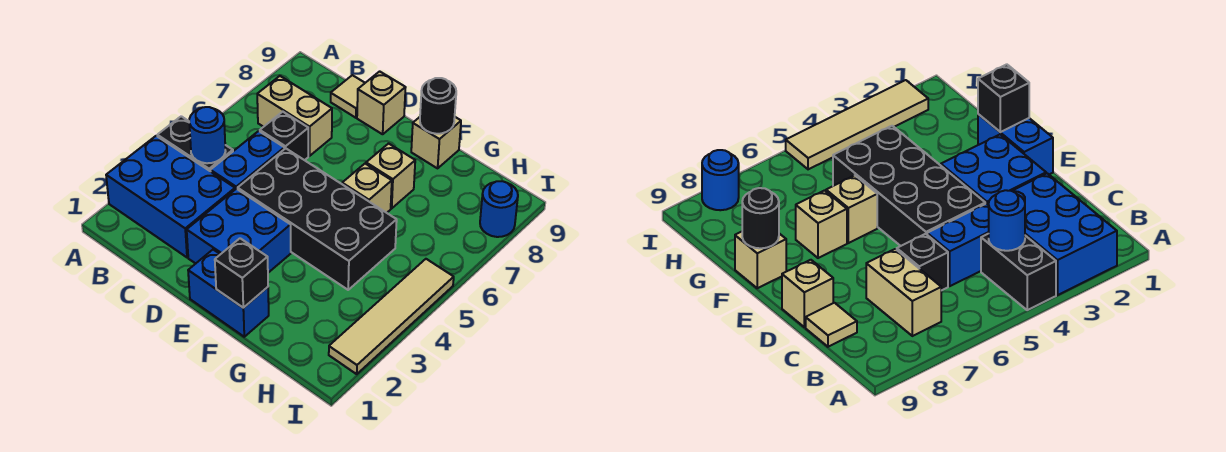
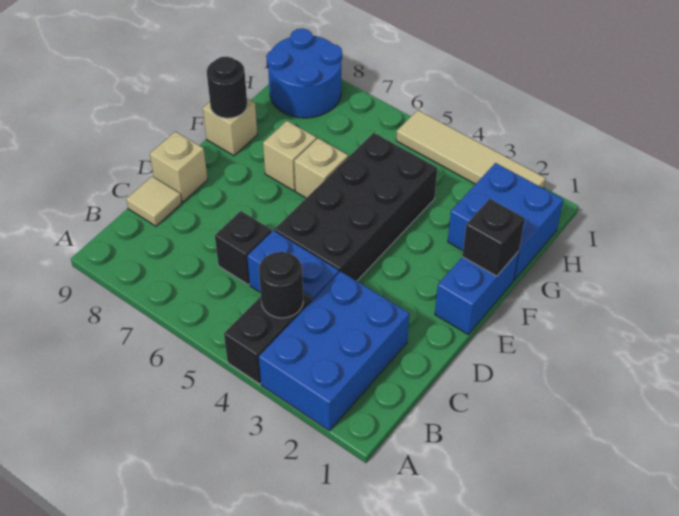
blue 1x1 round brick [189,107,226,163] -> black 1x1 round brick [259,252,303,318]
tan 1x2 brick [257,76,332,156] -> none
blue 2x2 brick [187,189,291,273] -> blue 2x2 brick moved to [448,163,563,280]
blue 1x1 round brick [480,181,518,237] -> blue 2x2 round brick [267,28,342,118]

